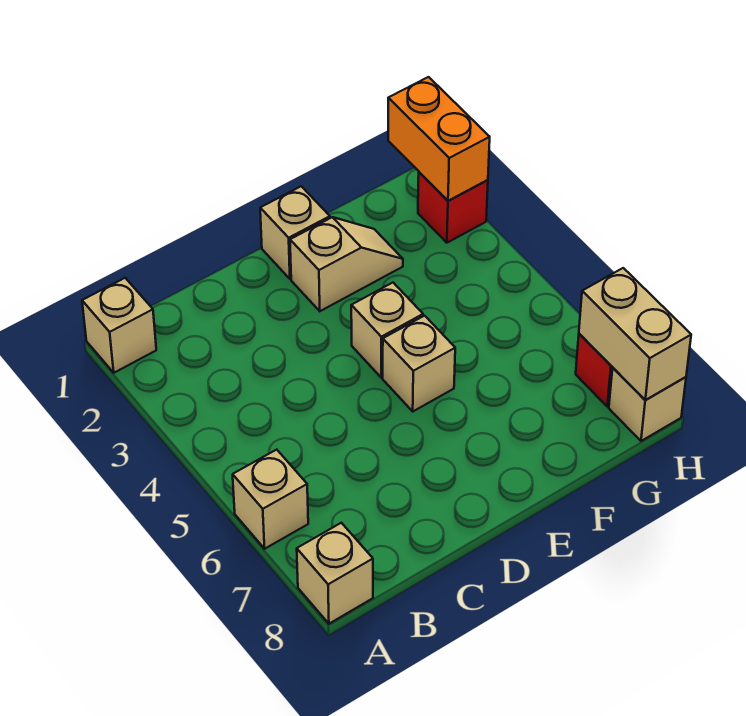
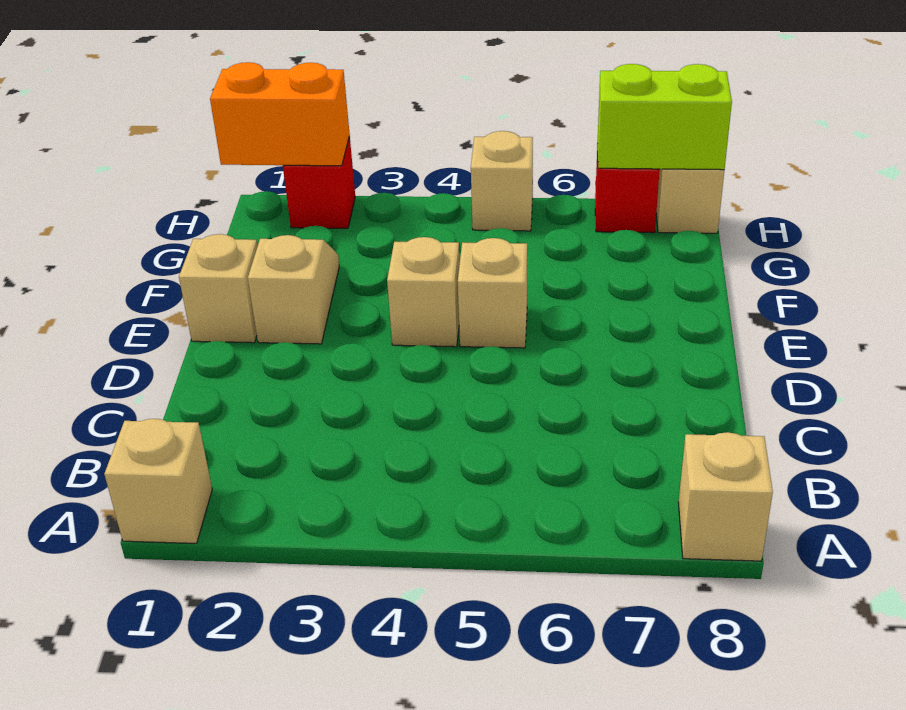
tan 1x1 brick [233,450,308,549] -> tan 1x1 brick moved to [471,131,533,231]
tan 1x2 brick [579,268,691,400] -> lime 1x2 brick [598,64,732,170]

